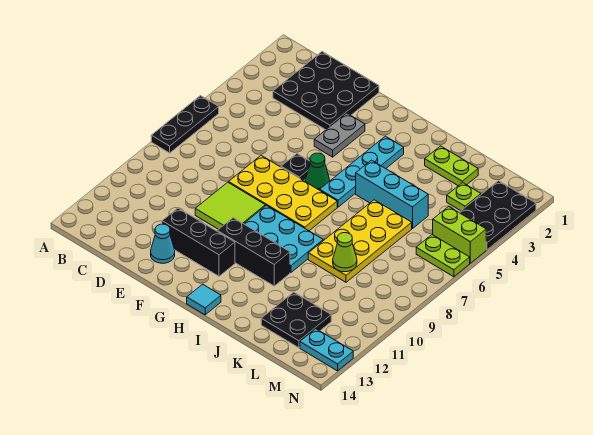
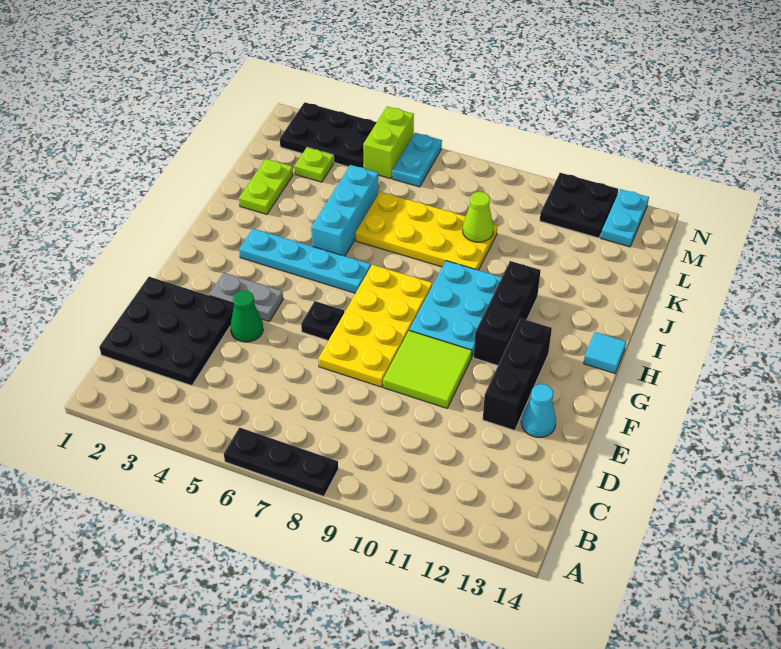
green 1x1 cone [305,153,330,190] -> green 1x1 cone moved to [230,290,263,342]
black 2x2 plate [261,292,331,348] -> black 2x2 plate moved to [540,173,618,238]
lime 1x2 plate [416,235,470,277] -> cyan 1x2 plate [392,133,442,187]

